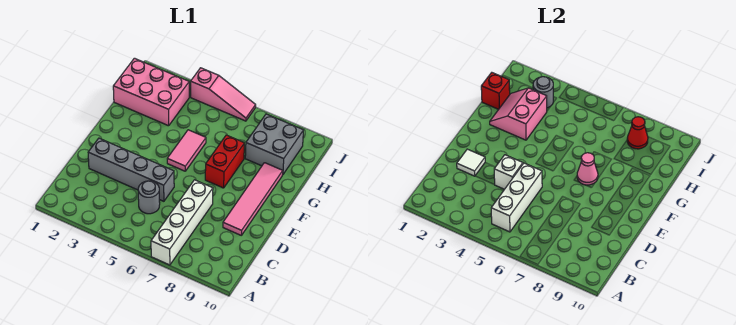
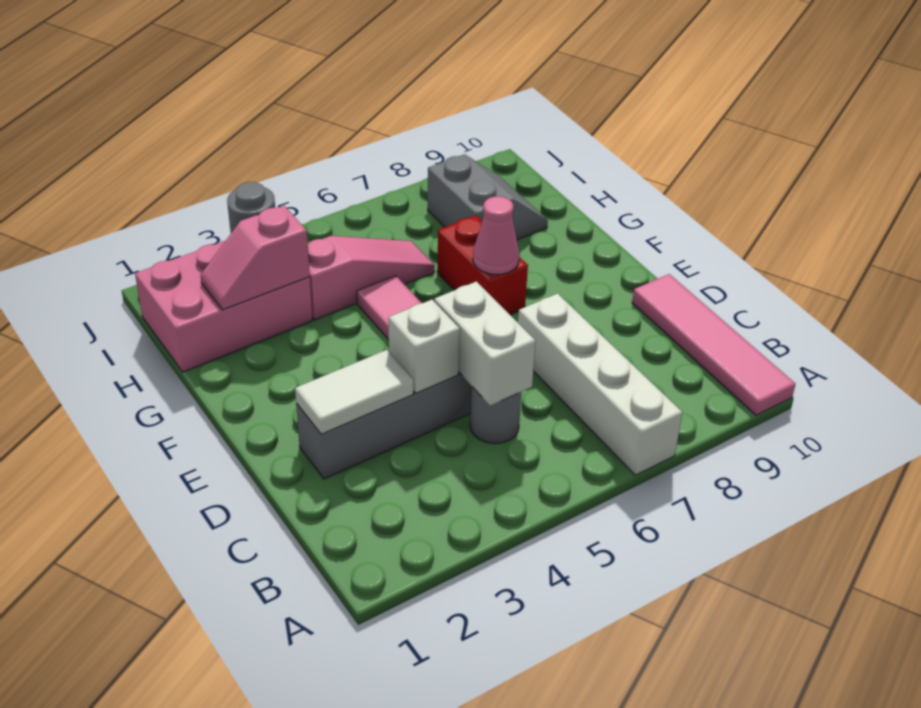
white 1x3 brick [491,163,542,232] -> white 1x2 brick [434,282,536,406]
white 1x1 tile [457,149,485,176] -> white 1x2 tile [295,350,413,434]
pink 1x4 tile [223,163,283,235] -> pink 1x4 tile moved to [632,274,795,415]
pink 2x2 slope [490,88,547,140] -> pink 1x2 slope [200,206,310,310]
red 1x1 brick [481,73,510,109] -> none
grey 2x2 brick [245,114,304,174] -> grey 2x2 slope [428,154,548,240]
red 1x1 cone [627,117,648,149] -> none
pink 1x3 slope [191,68,256,121] -> pink 1x3 slope moved to [308,236,434,320]

